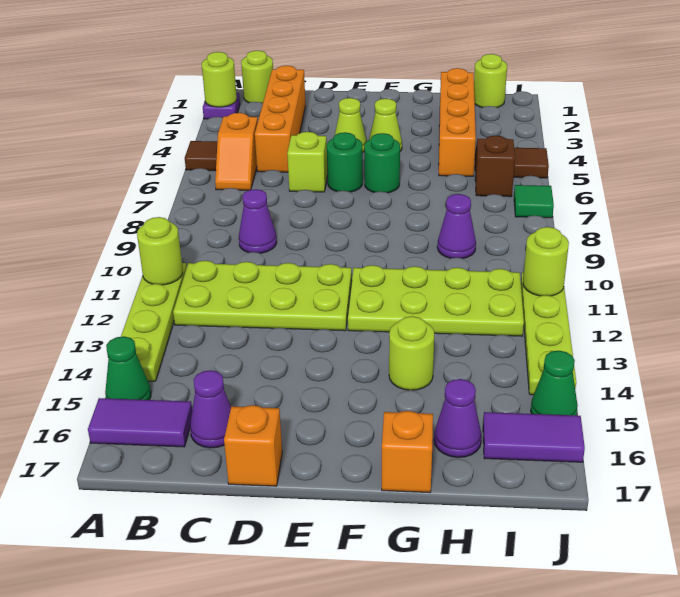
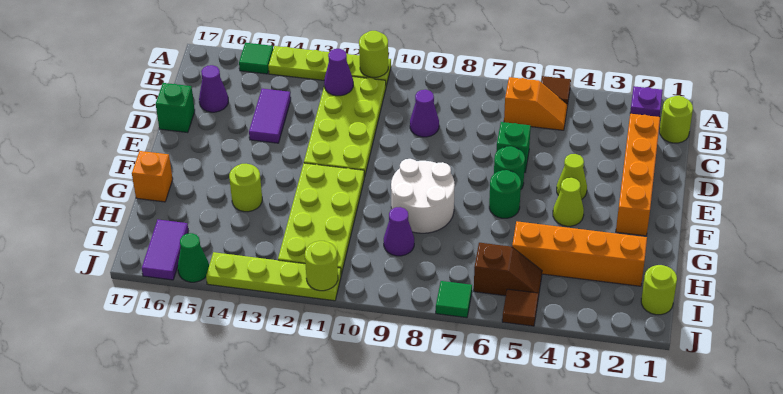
lime 1x1 round brick [202,52,237,107] -> none
green 1x1 cone [105,336,151,400] -> green 1x1 tile [239,43,273,74]
purple 1x2 tile [88,398,192,447] -> purple 1x2 tile moved to [249,89,291,143]
orange 1x2 slope [215,113,258,190] -> orange 1x2 slope turned to [504,77,567,130]
orange 1x4 brick [255,66,305,172] -> orange 1x4 brick turned to [616,114,660,236]
lime 1x1 brick [287,132,327,192] -> green 1x1 brick [496,122,531,172]
orange 1x1 brick [224,405,282,486] -> green 1x1 brick [156,83,195,133]
none -> white 2x2 round brick [391,159,455,233]
purple 1x1 cone [434,379,482,457] -> purple 1x1 cone moved to [324,49,353,96]

